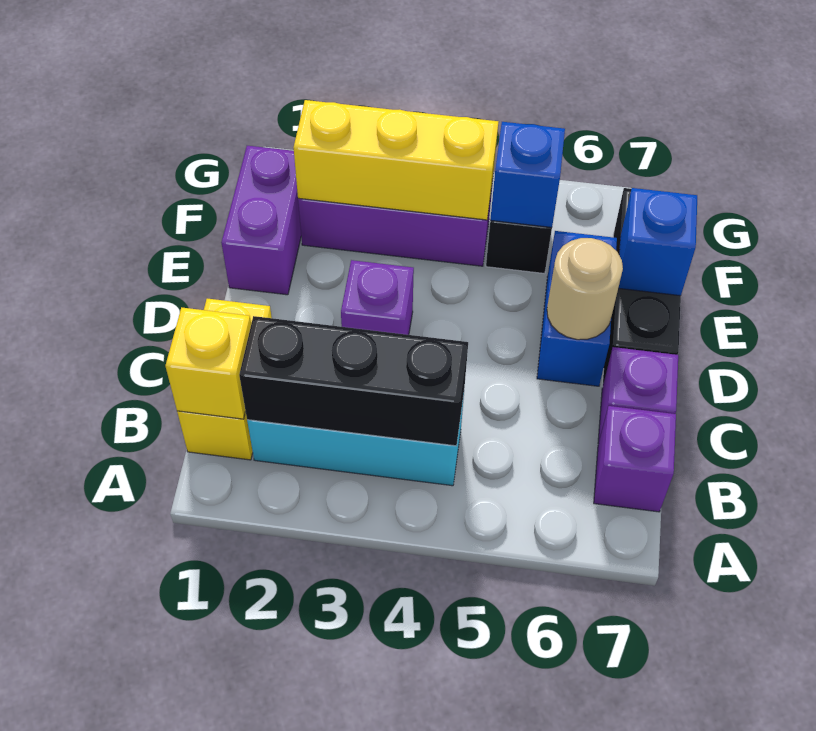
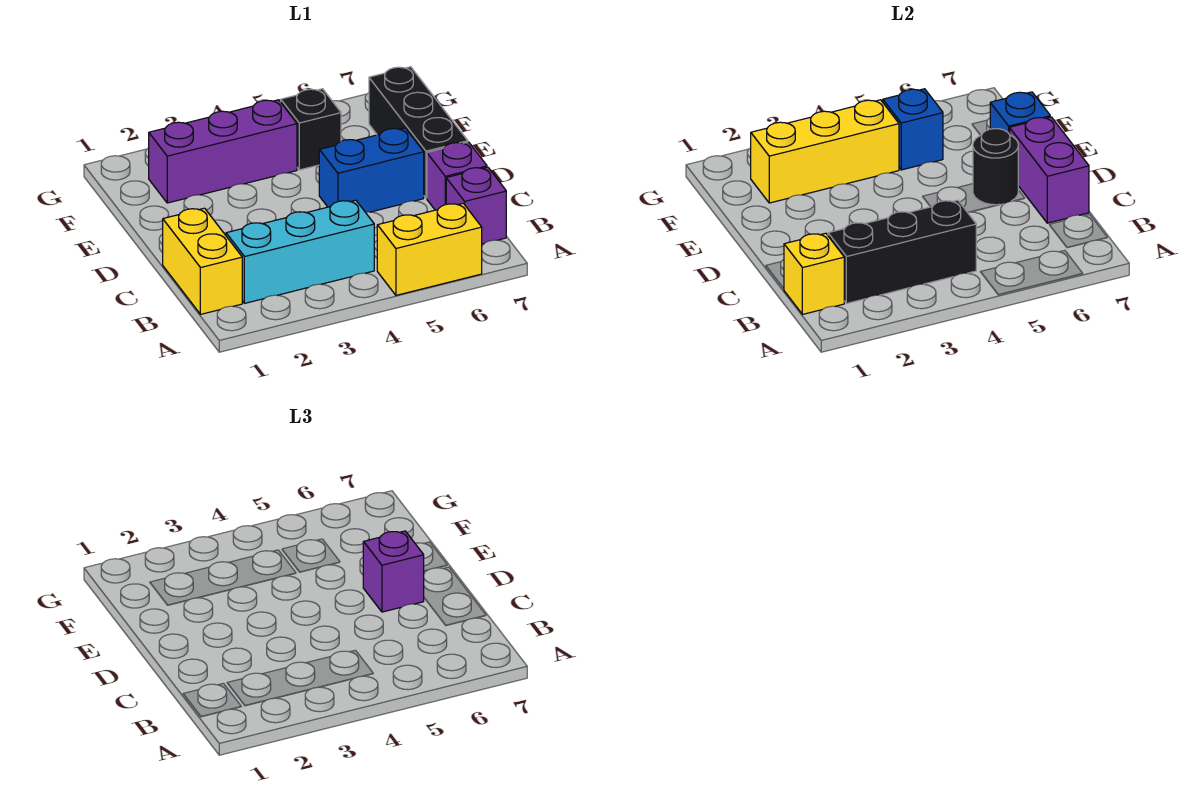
none -> yellow 1x2 brick [377,203,482,295]
purple 1x1 brick [341,260,414,335] -> purple 1x1 brick moved to [363,531,424,612]
blue 1x2 brick [537,231,617,386] -> blue 1x2 brick turned to [319,128,424,212]
tan 1x1 round brick [547,238,623,340] -> black 1x1 round brick [973,129,1018,205]
purple 1x2 brick [221,146,301,295] -> purple 1x2 brick moved to [1010,117,1089,223]

